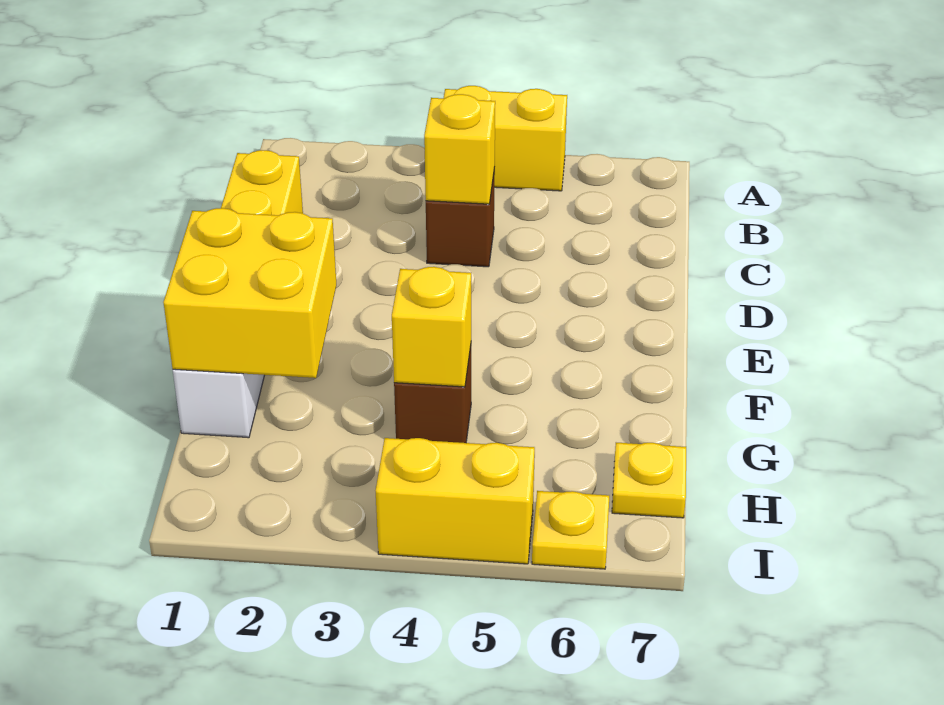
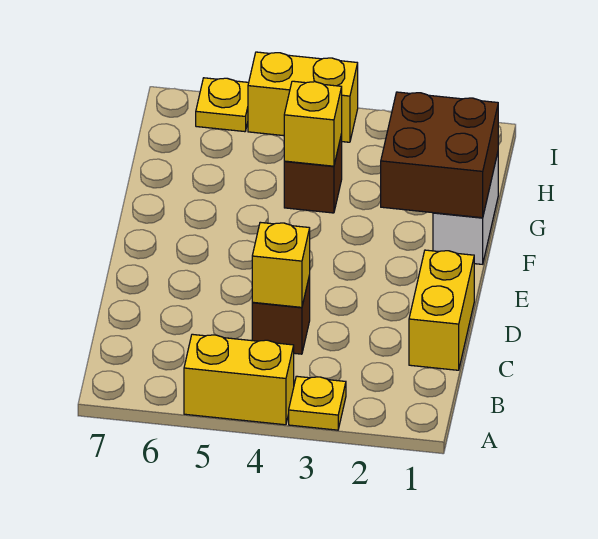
yellow 2x2 brick [163,208,336,378] -> brown 2x2 brick [381,92,498,218]
yellow 1x1 plate [612,443,686,518] -> yellow 1x1 plate moved to [289,376,346,430]

